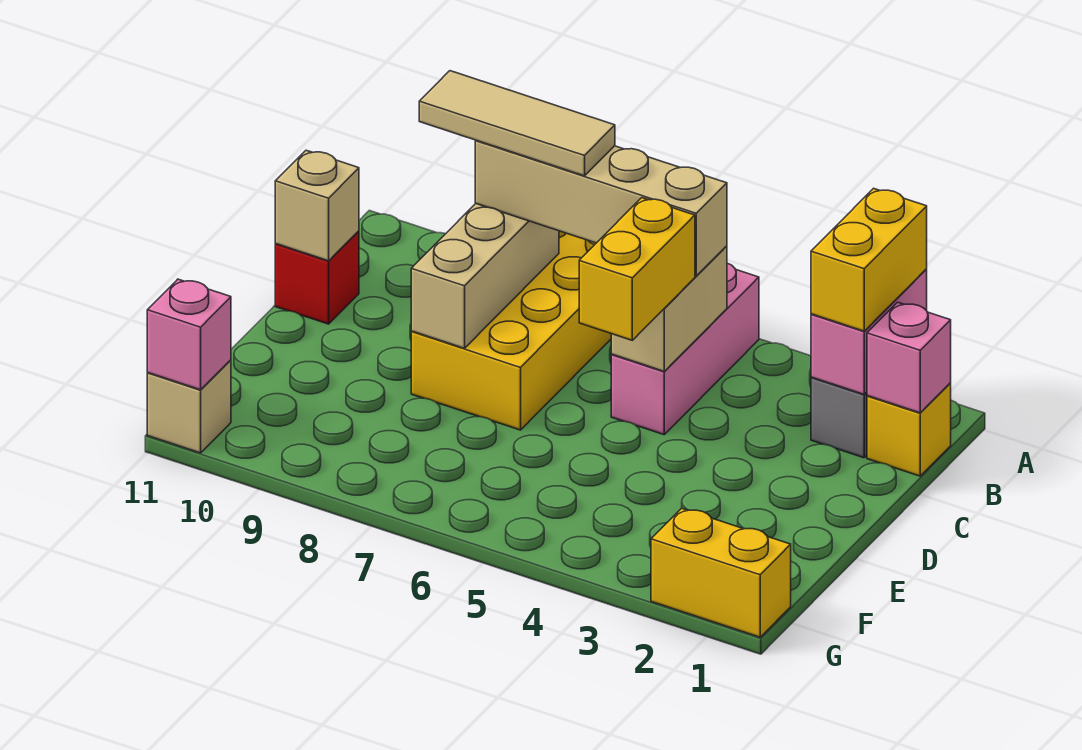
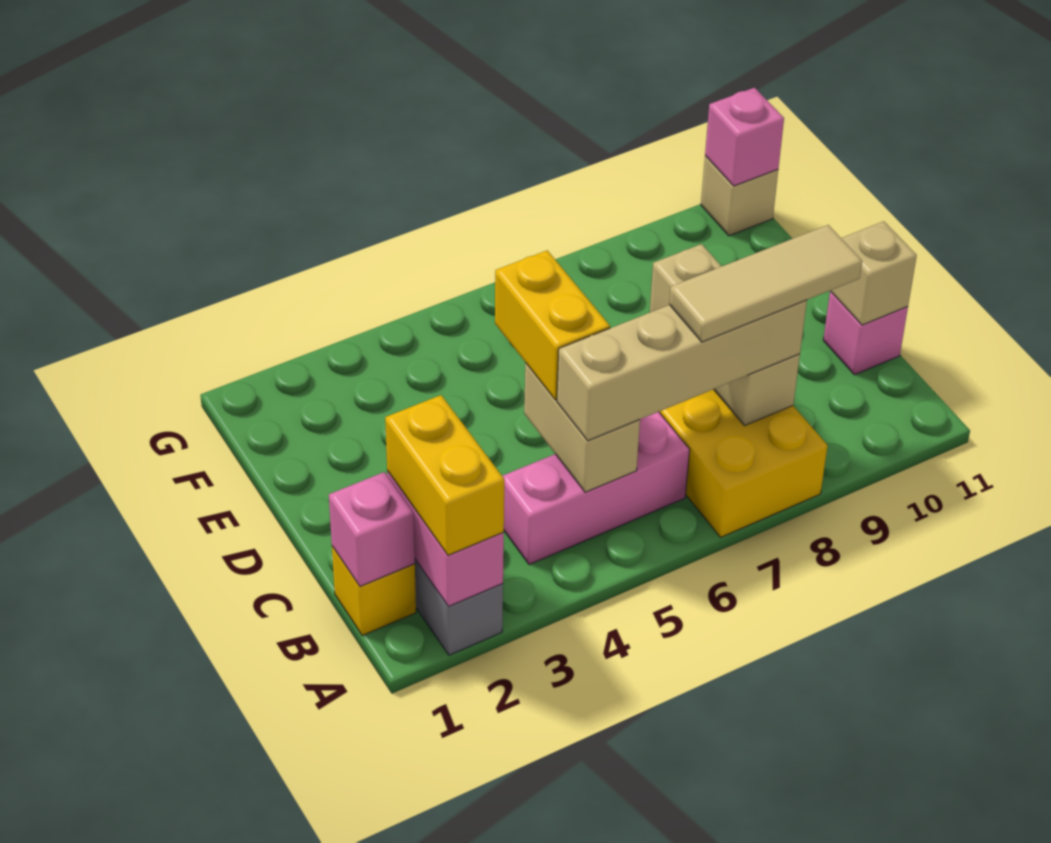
pink 1x3 brick [611,263,759,435] -> pink 1x3 brick turned to [502,412,690,565]
red 1x1 brick [275,231,359,324] -> pink 1x1 brick [823,292,908,375]
yellow 1x2 brick [651,508,791,637] -> none

